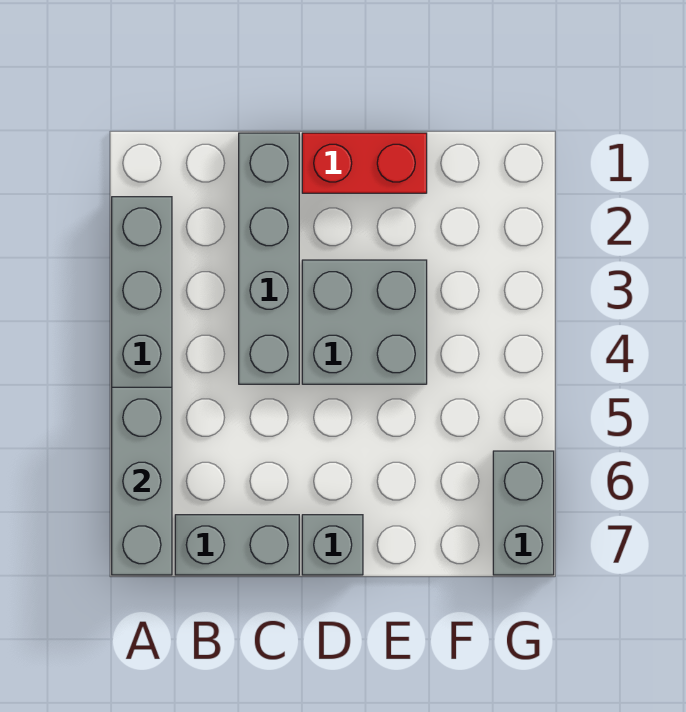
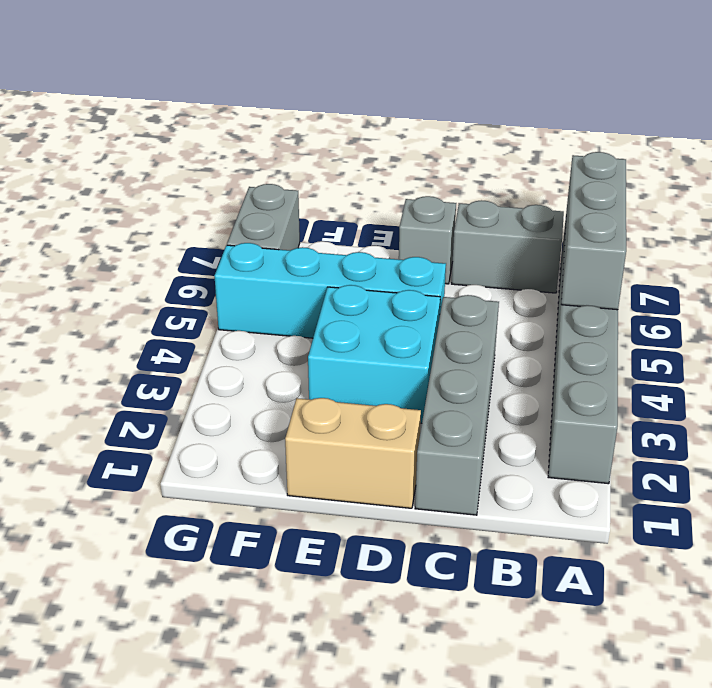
red 1x2 brick [302,133,427,193] -> tan 1x2 brick [285,398,421,508]
grey 2x2 brick [302,260,427,384] -> cyan 2x2 brick [308,285,440,423]
none -> cyan 1x4 brick [215,243,446,338]

